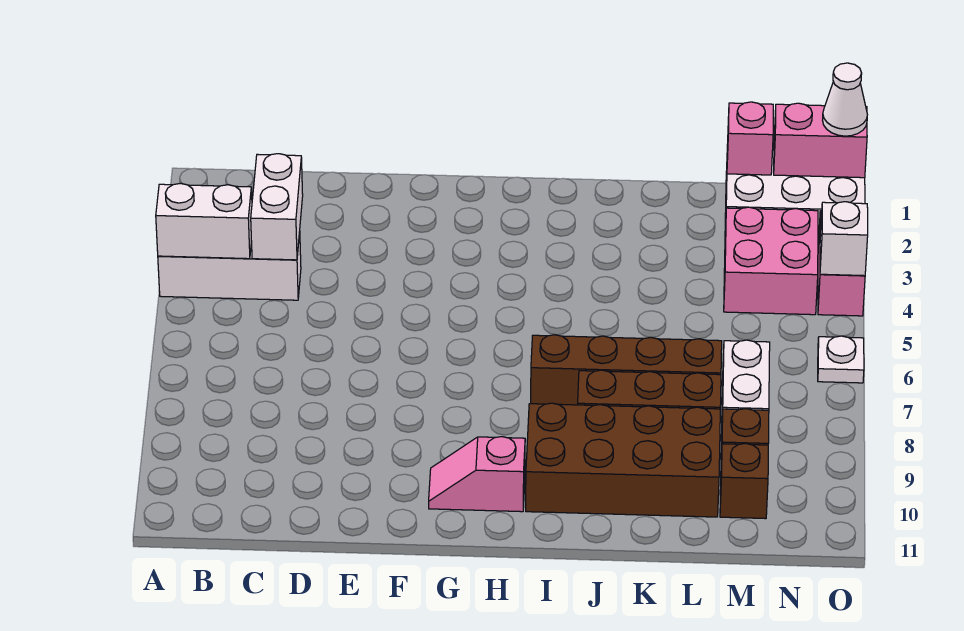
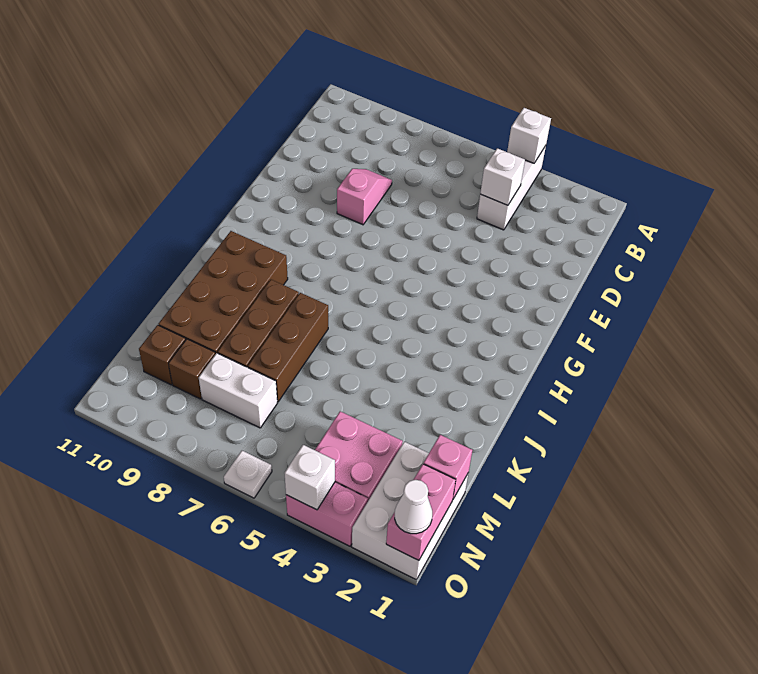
white 1x2 brick [156,183,252,259] -> white 1x1 brick [507,108,551,163]
white 1x2 brick [251,154,303,260] -> white 1x1 brick [480,148,525,205]
pink 1x2 slope [429,437,525,512] -> pink 1x2 slope moved to [337,169,392,225]
brown 1x4 brick [531,335,722,405] -> brown 1x3 brick [248,293,328,402]

